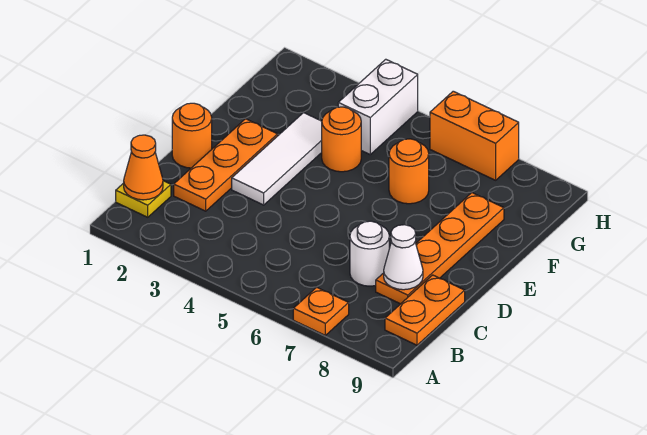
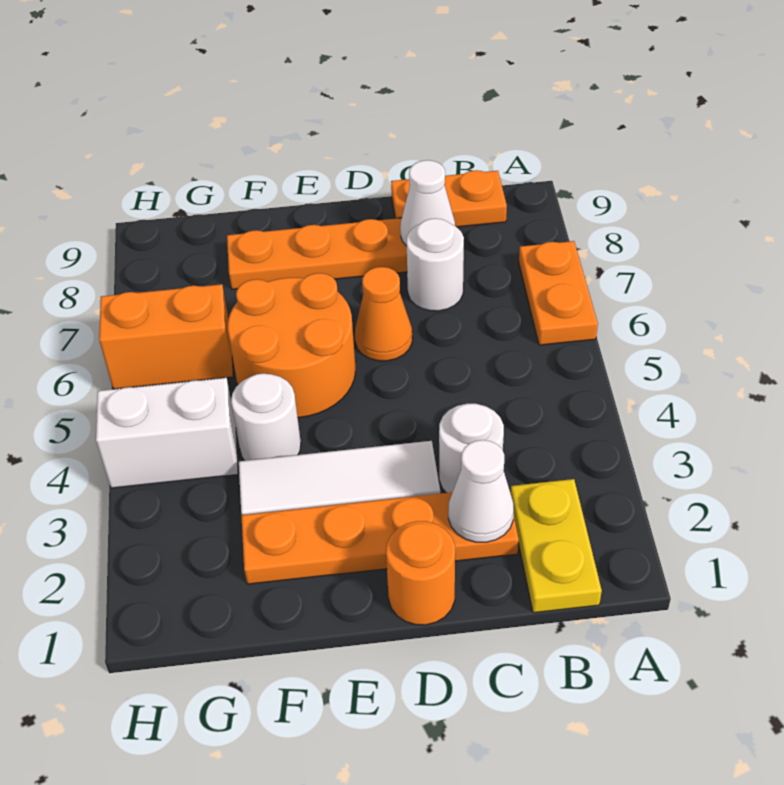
orange 1x1 plate [293,287,349,335] -> orange 1x2 plate [519,241,598,345]
yellow 1x1 plate [116,181,171,217] -> yellow 1x2 plate [510,479,602,613]
orange 1x1 cone [124,135,163,200] -> orange 1x1 cone moved to [355,267,412,361]
orange 1x3 plate [174,119,278,211] -> orange 1x4 plate [241,492,519,584]
none -> white 1x1 cone [448,440,514,542]
none -> white 1x1 round brick [439,404,504,493]
orange 1x1 round brick [322,107,361,172] -> white 1x1 round brick [231,373,301,461]
orange 1x1 round brick [389,139,429,204] -> orange 2x2 round brick [228,273,355,418]
orange 1x2 brick [430,91,519,180] -> orange 1x2 brick turned to [99,284,233,389]

